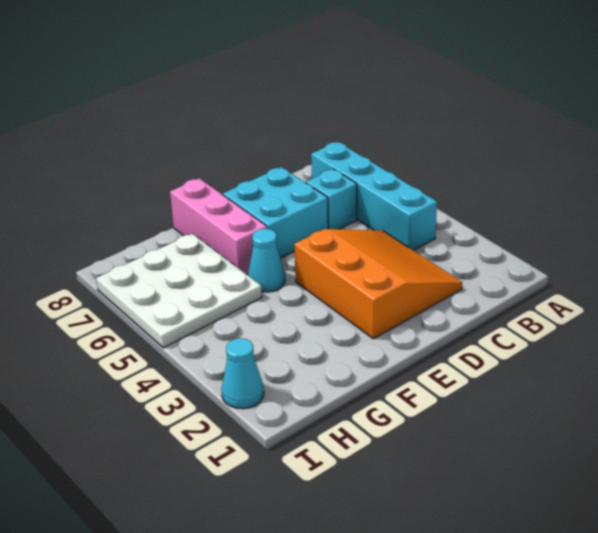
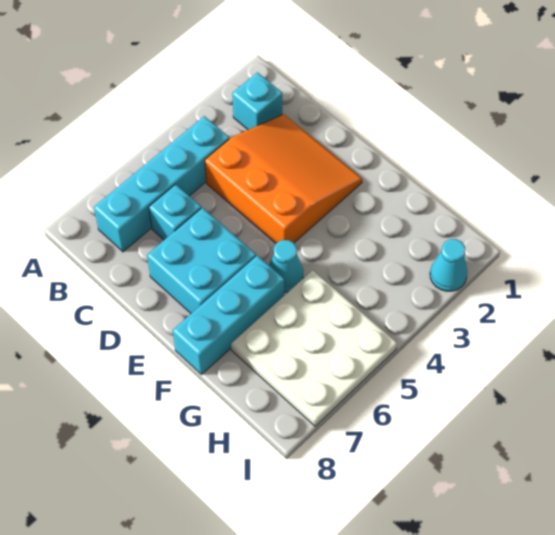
none -> cyan 1x1 brick [232,72,282,130]
orange 3x3 slope [295,229,462,339] -> orange 3x3 slope turned to [205,114,362,243]
pink 1x3 brick [170,179,267,274] -> cyan 1x3 brick [173,256,284,374]

